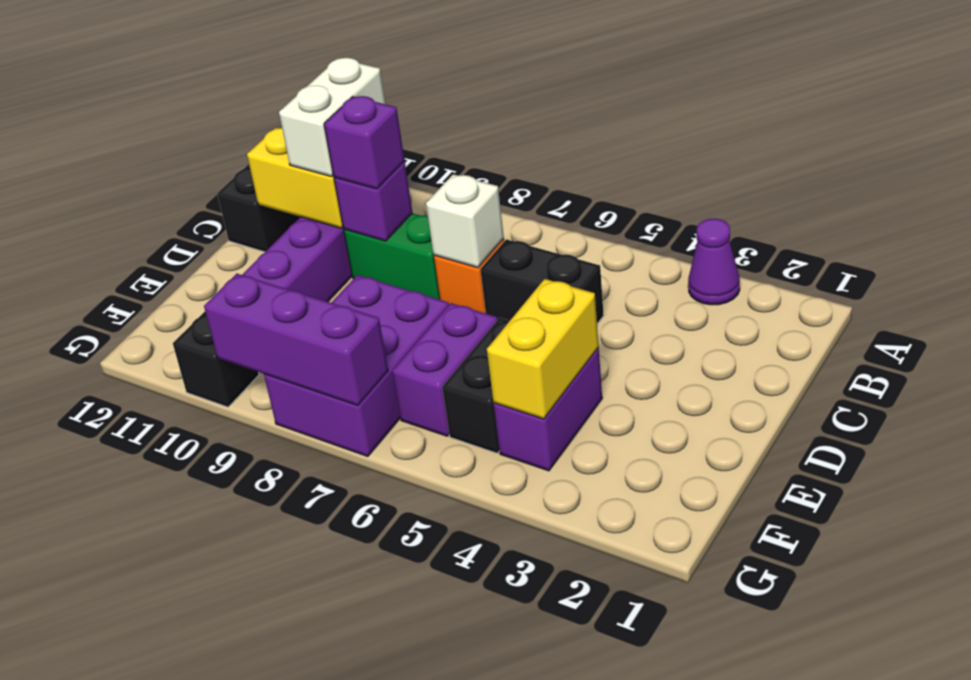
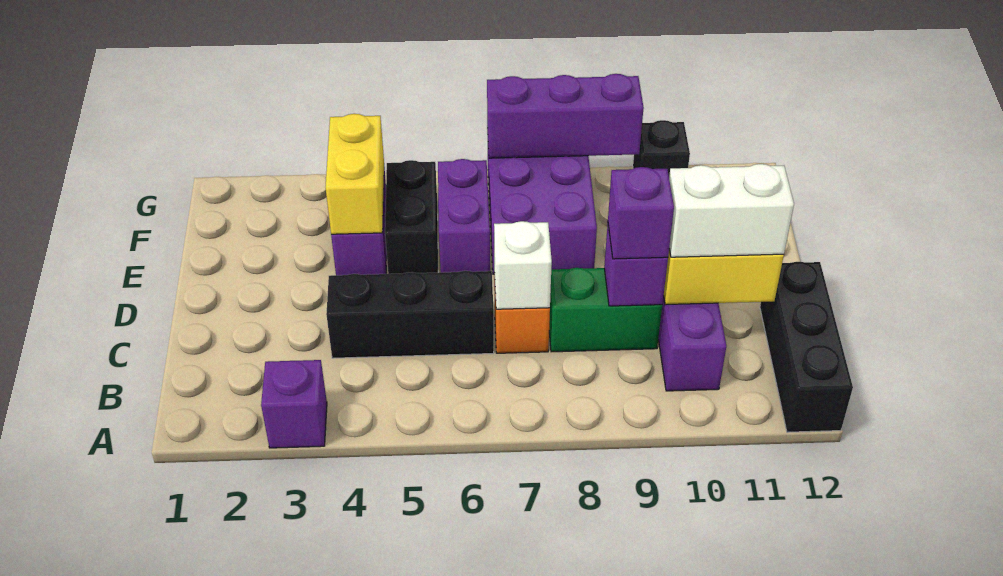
purple 1x1 cone [688,219,740,305] -> purple 1x1 brick [261,360,327,448]
white 1x2 brick [279,58,385,177] -> white 1x2 brick turned to [669,164,794,257]
black 1x2 brick [480,239,604,324] -> black 1x3 brick [326,271,494,358]

